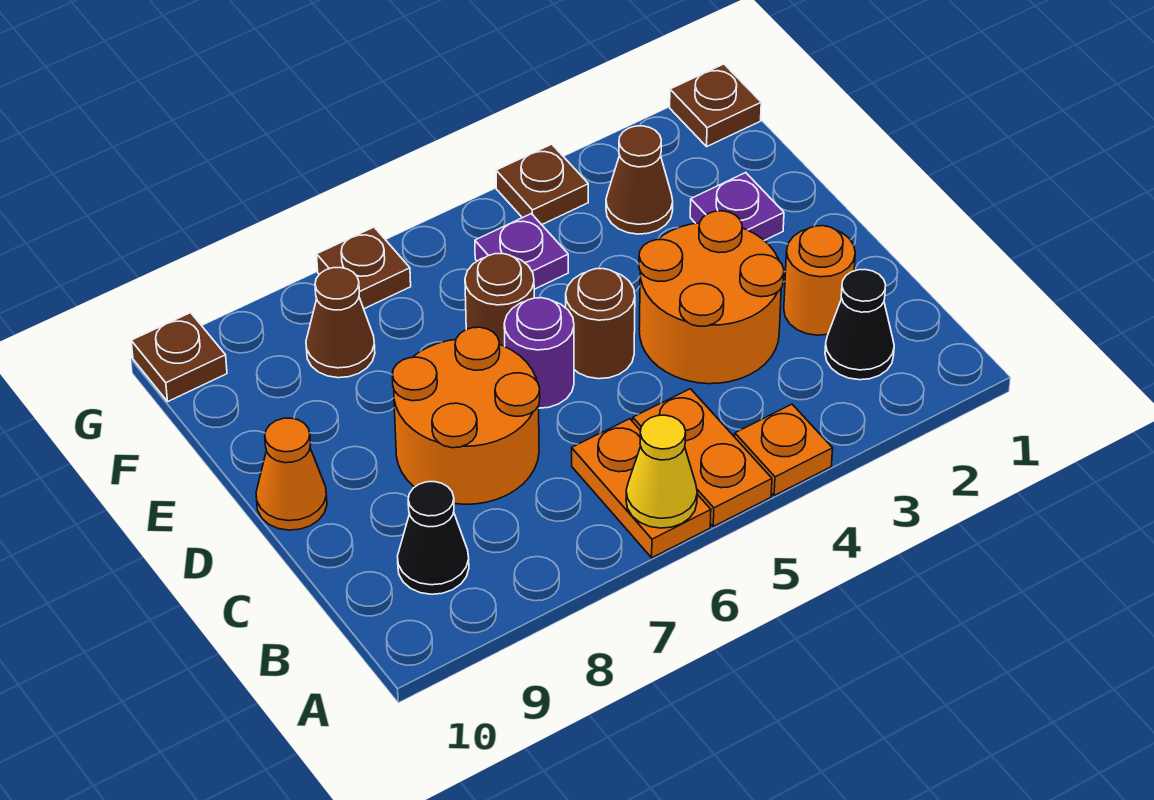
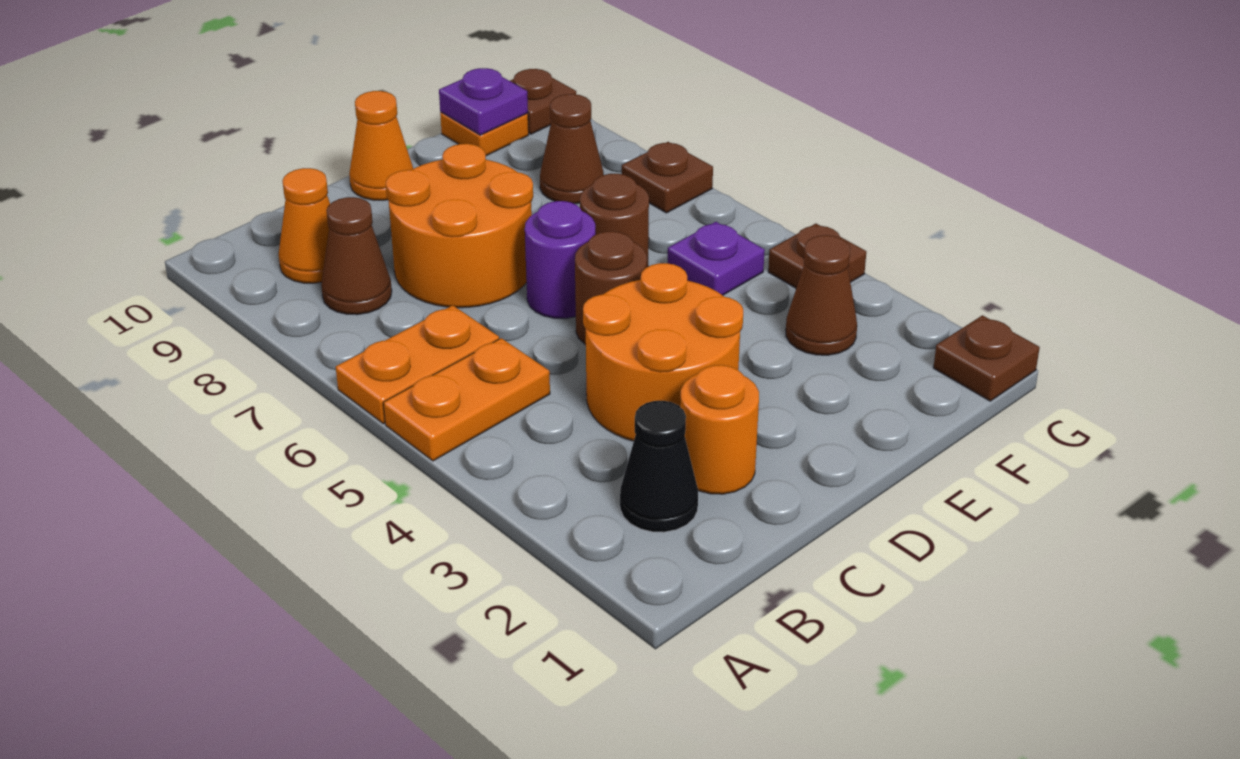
orange 1x1 plate [735,404,833,496] -> orange 1x1 plate moved to [440,112,529,156]
yellow 1x1 cone [626,415,697,528] -> none
none -> brown 1x1 cone [321,197,392,315]
black 1x1 cone [397,482,469,594] -> orange 1x1 cone [279,168,330,283]
purple 1x1 plate [690,173,784,240] -> purple 1x1 plate moved to [439,68,528,135]

